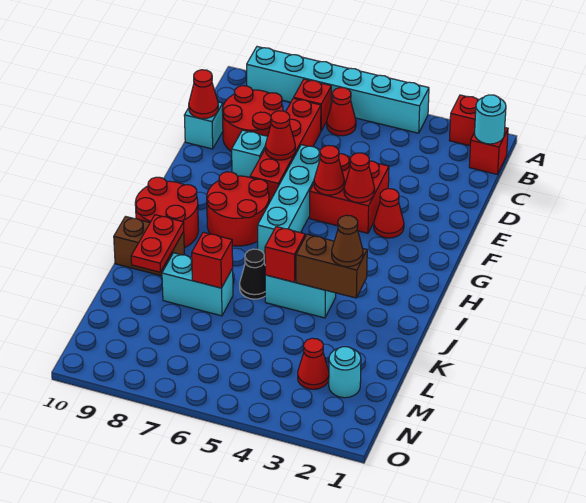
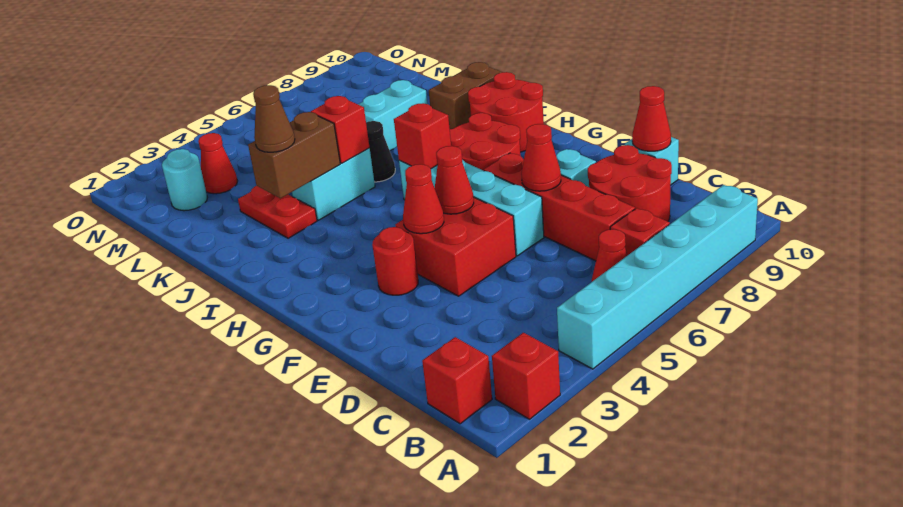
cyan 1x1 round brick [475,95,506,144] -> none
red 1x1 cone [374,189,404,238] -> red 1x1 round brick [372,227,418,295]
red 1x2 plate [131,215,184,272] -> red 1x2 plate moved to [238,186,317,238]
red 1x1 brick [192,232,233,288] -> red 1x1 brick moved to [394,103,451,169]

